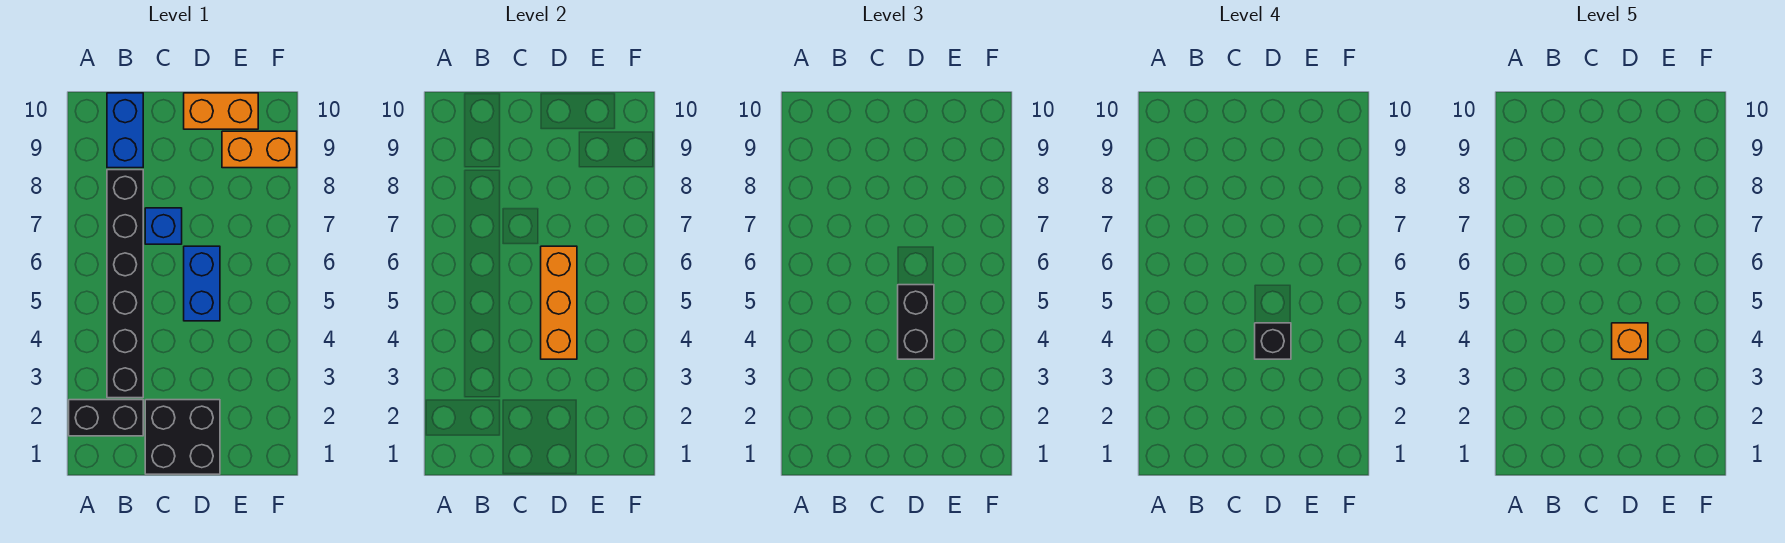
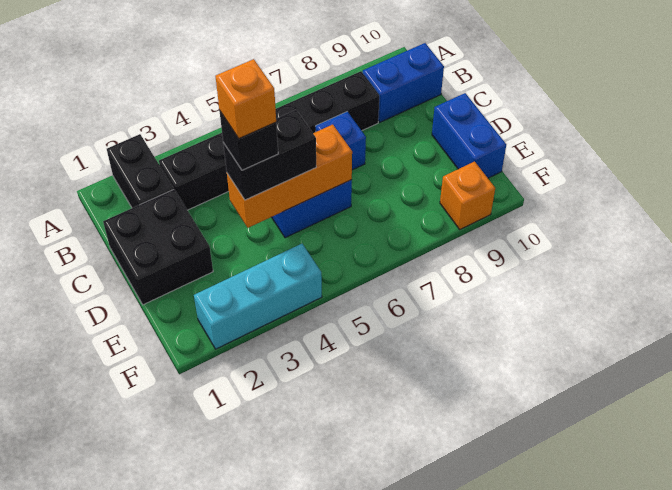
orange 1x2 brick [184,93,258,129] -> blue 1x2 brick [432,93,506,178]
orange 1x2 brick [222,131,297,168] -> orange 1x1 brick [440,162,495,229]
none -> cyan 1x3 brick [194,244,322,349]

